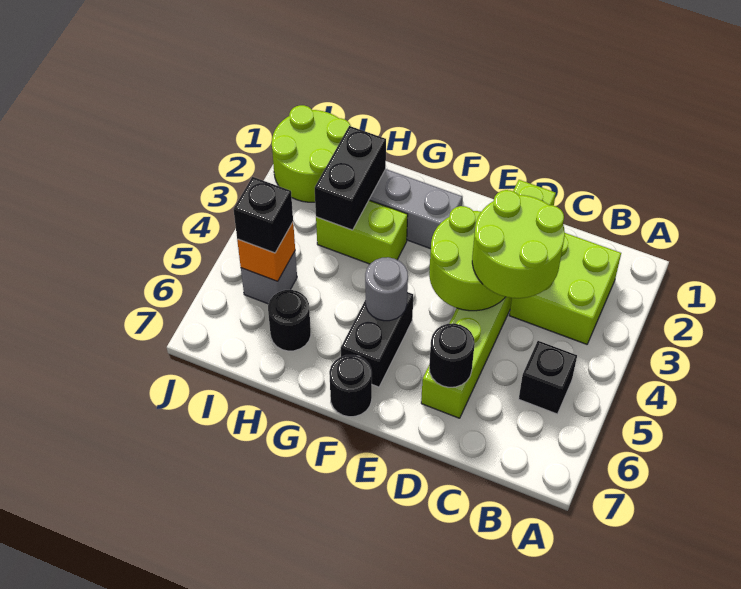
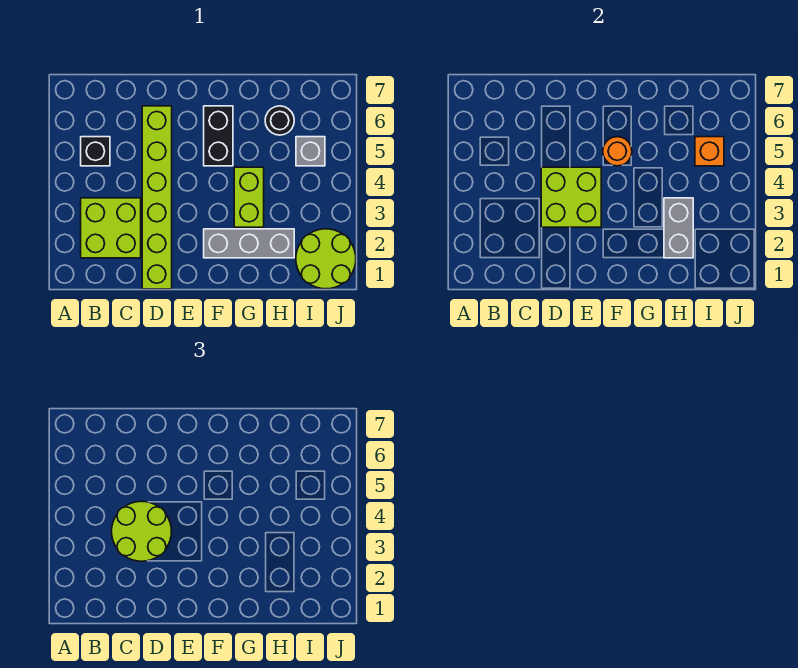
lime 2x2 round brick [429,206,505,311] -> lime 2x2 brick [541,167,601,227]
black 1x1 round brick [429,323,475,387] -> none
grey 1x1 round brick [365,257,408,321] -> orange 1x1 round brick [603,137,632,166]
black 1x1 round brick [329,355,372,417] -> none
lime 1x2 brick [316,200,408,264] -> lime 1x2 brick turned to [234,167,264,227]
black 1x2 brick [315,126,386,230] -> grey 1x2 brick [664,198,693,258]
black 1x1 brick [233,177,293,253] -> none

